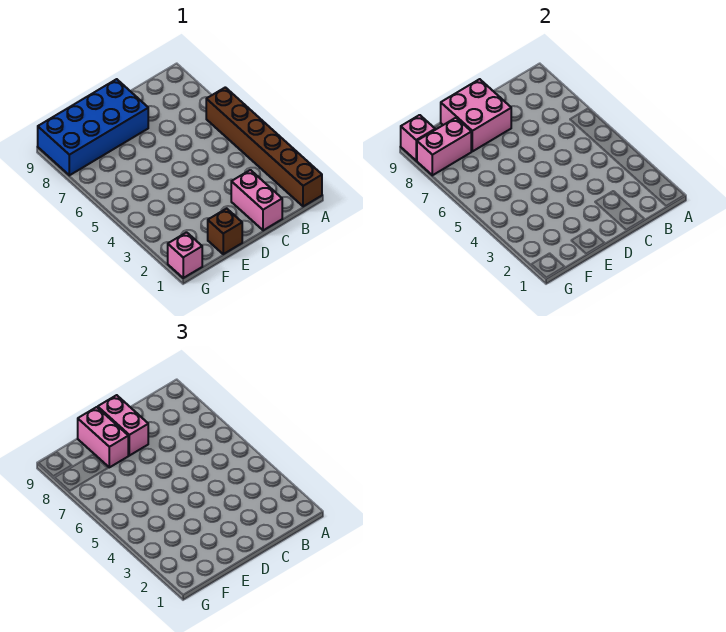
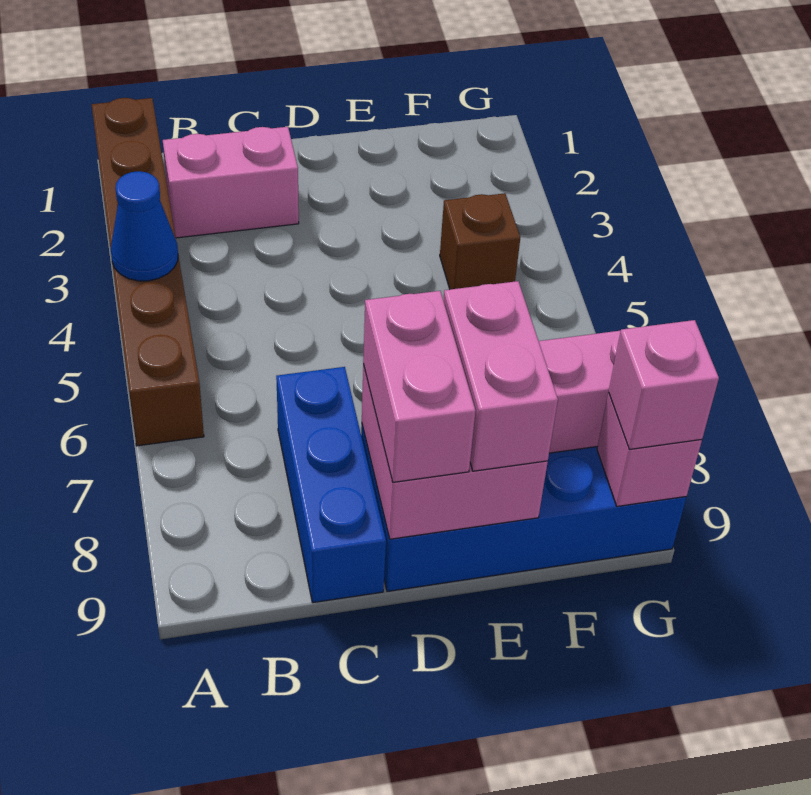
none -> blue 1x1 cone [111,171,178,281]
pink 1x2 brick [231,170,282,230] -> pink 1x2 brick turned to [163,127,299,238]
none -> blue 1x3 brick [276,367,386,603]
brown 1x1 brick [208,208,242,254] -> brown 1x1 brick moved to [440,193,520,289]
pink 1x1 brick [168,232,202,278] -> pink 1x1 brick moved to [609,320,719,449]

